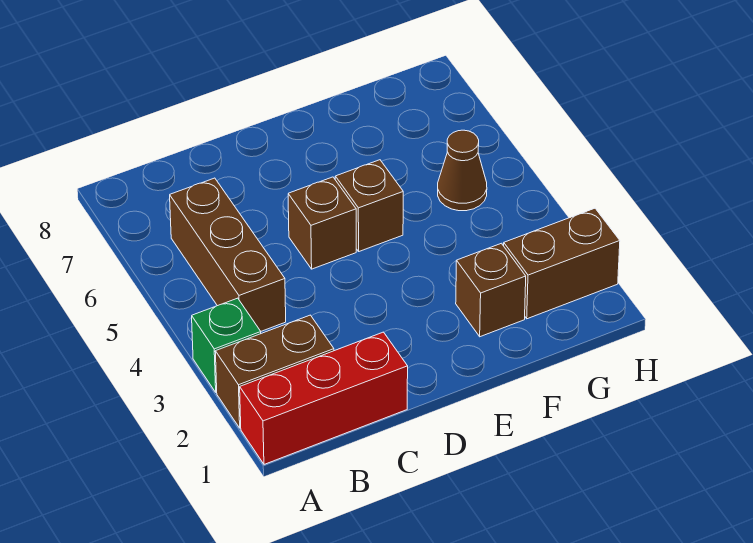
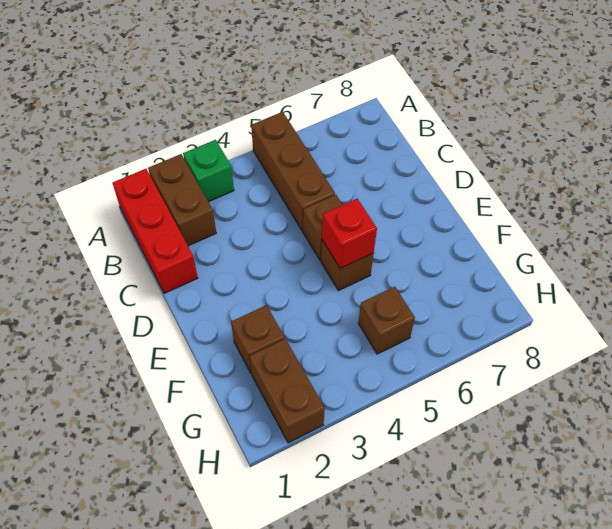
brown 1x3 brick [170,178,286,331] -> brown 1x3 brick turned to [251,112,335,231]
none -> red 1x1 brick [322,199,377,268]
brown 1x1 cone [438,130,487,211] -> brown 1x1 brick [358,287,415,354]

